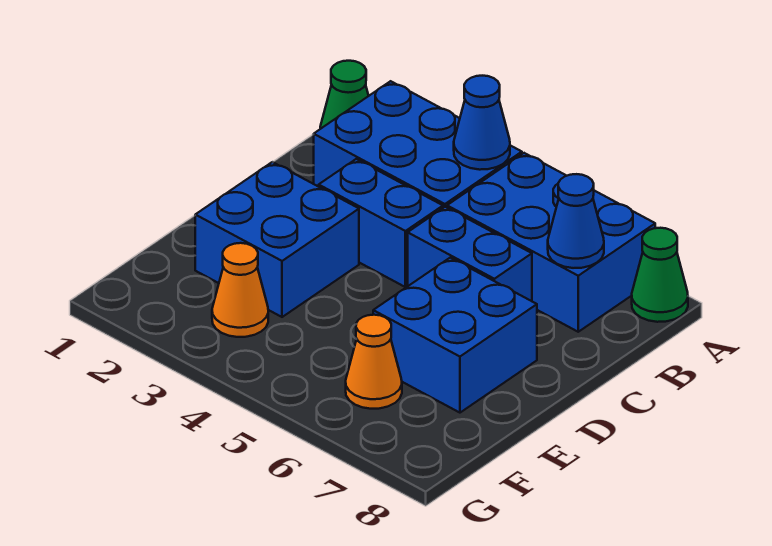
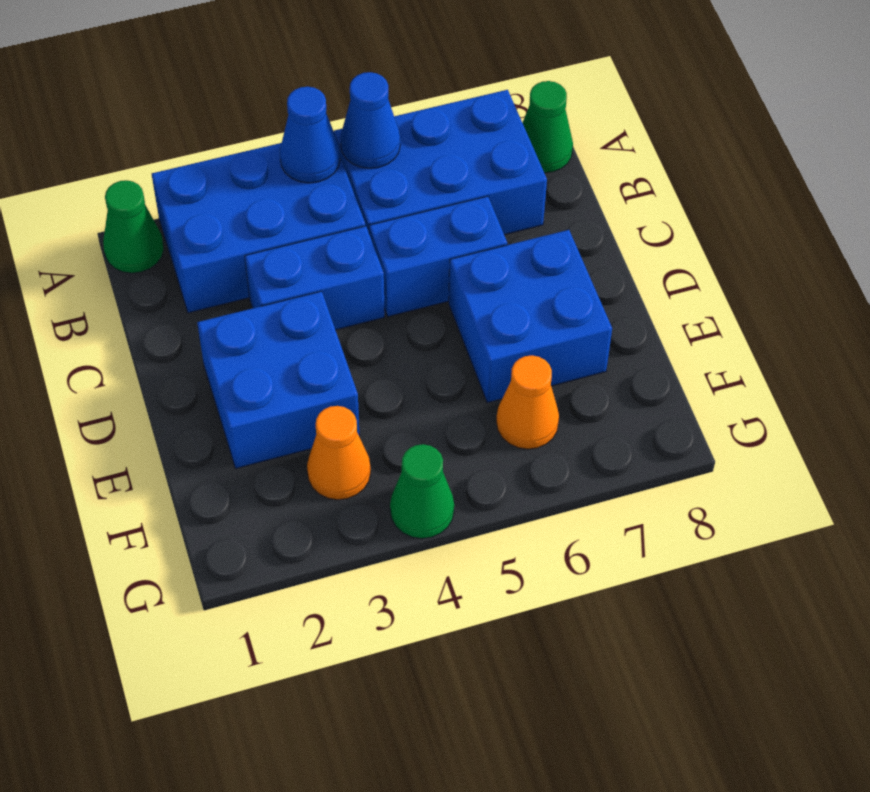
blue 1x1 cone [548,174,604,268] -> blue 1x1 cone moved to [340,72,400,168]
none -> green 1x1 cone [390,444,454,539]

